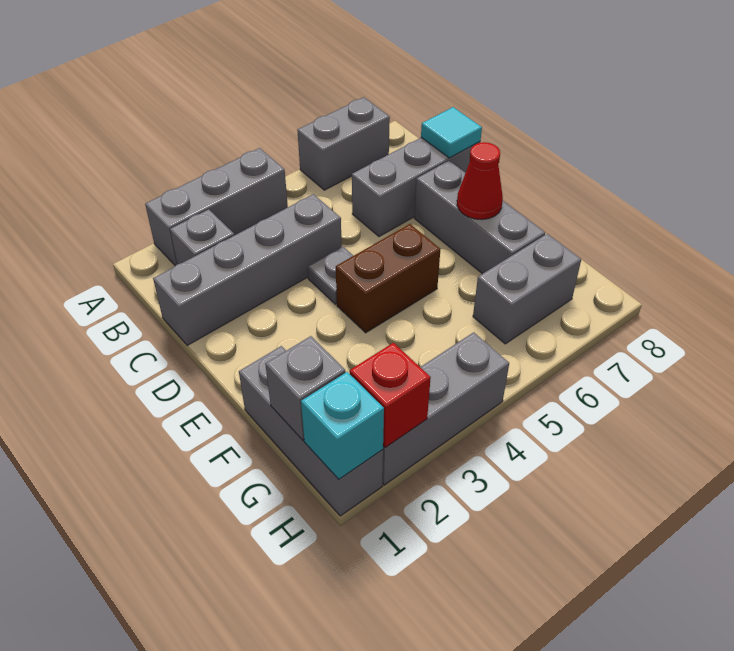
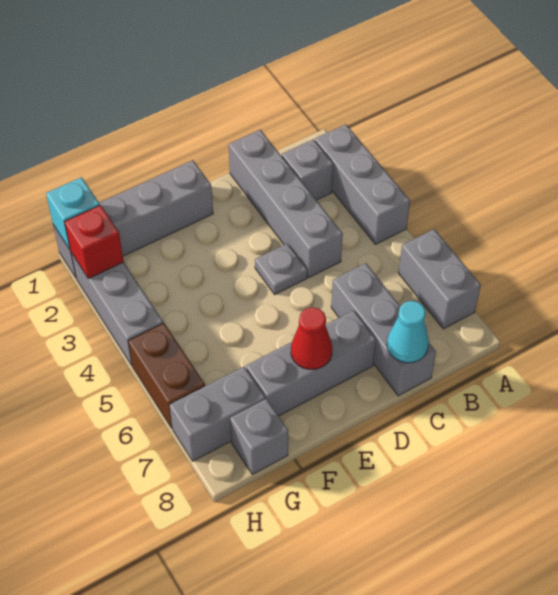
cyan 1x1 tile [421,107,482,158] -> cyan 1x1 cone [387,301,429,363]
brown 1x2 brick [336,224,440,333] -> brown 1x2 brick moved to [128,323,205,428]
grey 1x3 brick [239,346,383,516] -> grey 1x4 brick [53,160,213,278]
grey 1x1 brick [265,336,346,440] -> grey 1x1 brick moved to [230,399,288,474]
grey 1x2 brick [473,234,581,344] -> grey 1x2 brick turned to [169,367,265,461]

